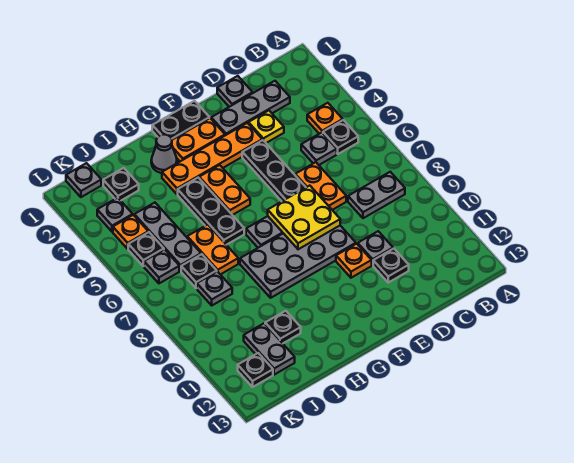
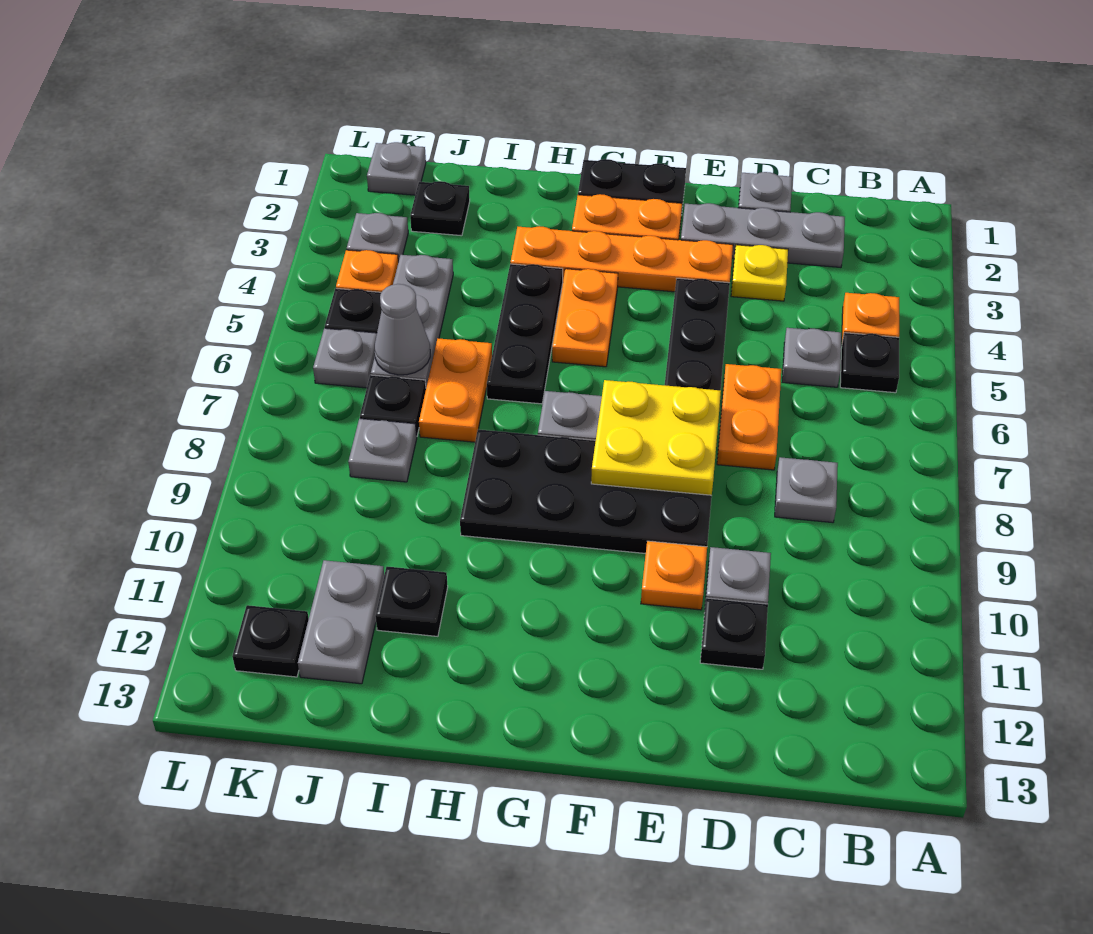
grey 1x2 plate [348,172,405,218] -> grey 1x1 plate [775,457,838,523]
grey 2x4 plate [240,226,356,298] -> black 2x4 plate [460,429,712,554]
grey 1x1 cone [151,134,177,173] -> grey 1x1 cone moved to [375,284,430,375]

